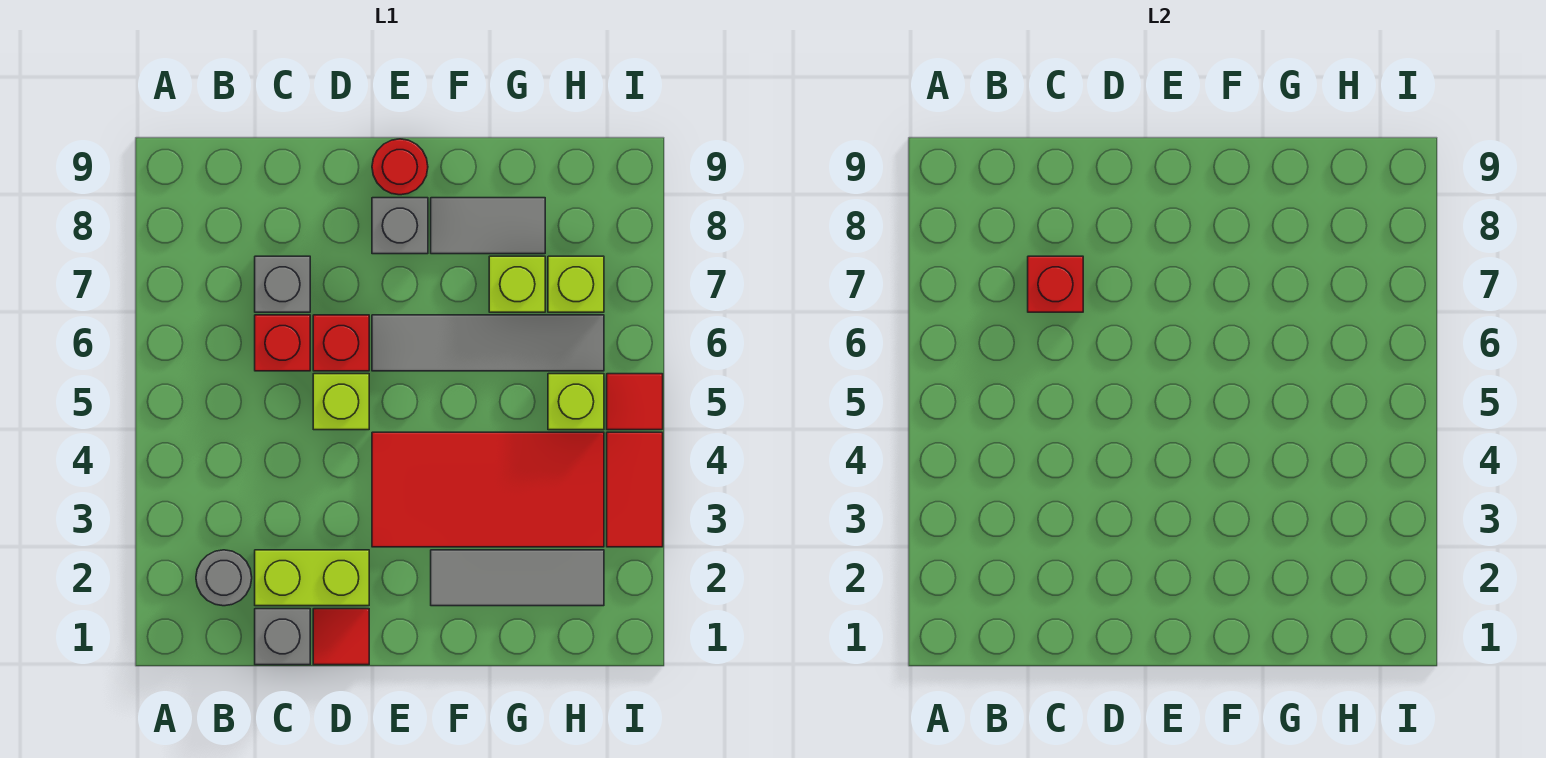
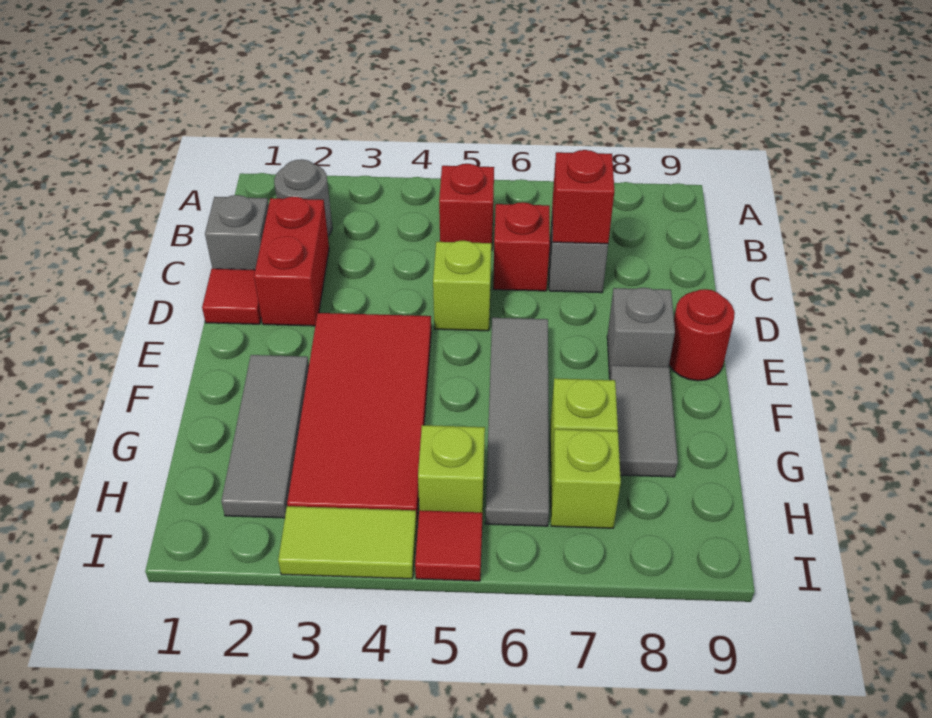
lime 1x2 brick [255,550,369,606] -> red 1x2 brick [254,197,329,326]
red 1x1 brick [313,315,369,371] -> red 1x1 brick moved to [439,164,494,251]
red 1x2 tile [607,432,663,547] -> lime 1x2 tile [278,506,417,579]

